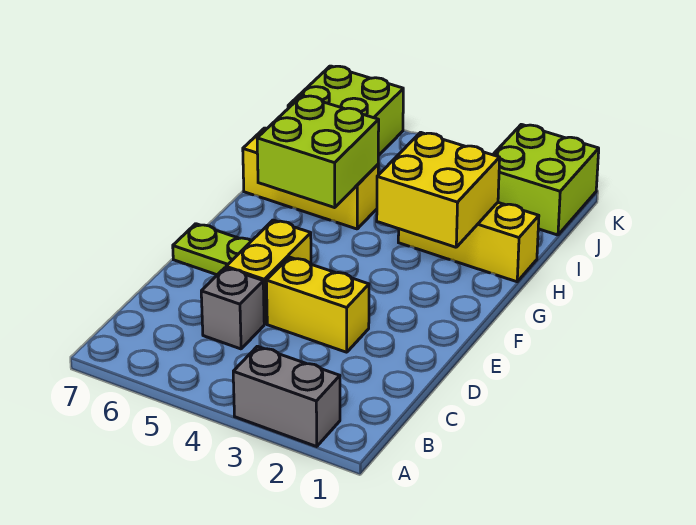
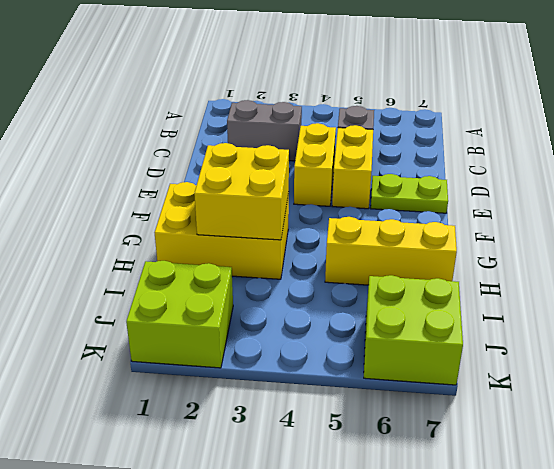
grey 1x2 brick [233,346,340,446] -> grey 1x2 brick moved to [227,100,302,161]
yellow 1x2 brick [266,257,369,352] -> yellow 1x2 brick turned to [294,123,336,206]
lime 2x2 brick [257,96,379,208] -> none
yellow 1x3 brick [398,203,539,282] -> yellow 2x3 brick [155,182,289,279]

